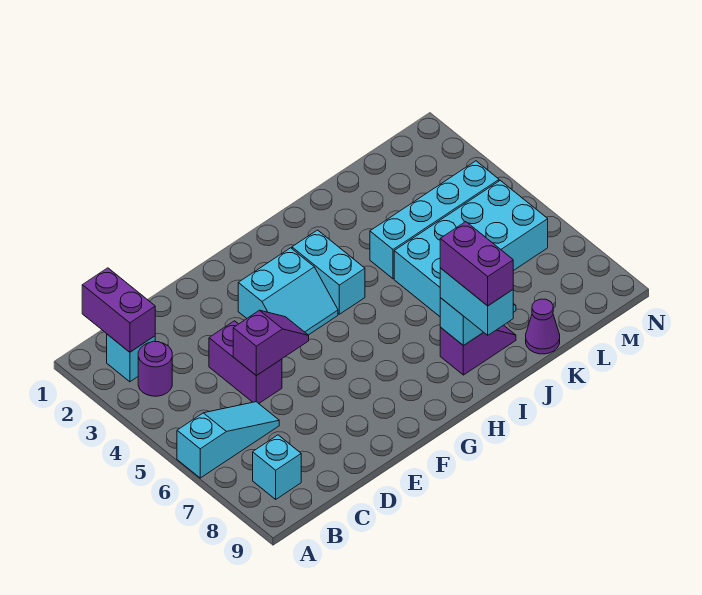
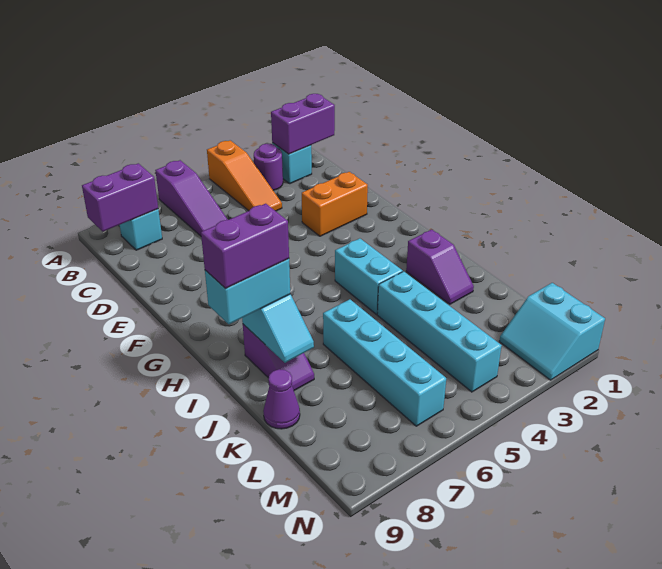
none -> orange 1x3 slope [207,140,282,211]
cyan 1x3 slope [177,402,279,478] -> purple 1x3 slope [155,160,228,236]
purple 1x2 brick [209,321,282,403] -> purple 1x2 brick moved to [82,163,158,231]
purple 1x2 slope [233,310,309,376] -> purple 1x2 slope moved to [406,229,474,304]
none -> orange 1x2 brick [302,172,368,236]
cyan 2x2 slope [238,248,338,335] -> cyan 2x2 slope moved to [499,283,605,380]
cyan 1x2 brick [292,230,365,314] -> cyan 1x2 brick turned to [335,238,403,314]
cyan 2x4 brick [394,180,548,316] -> cyan 1x4 brick [323,299,446,426]

